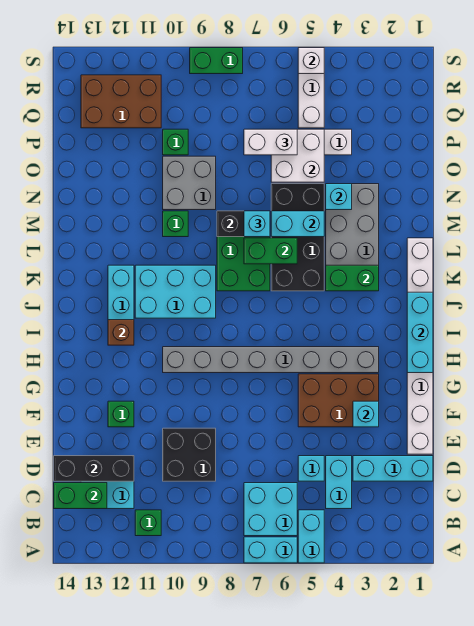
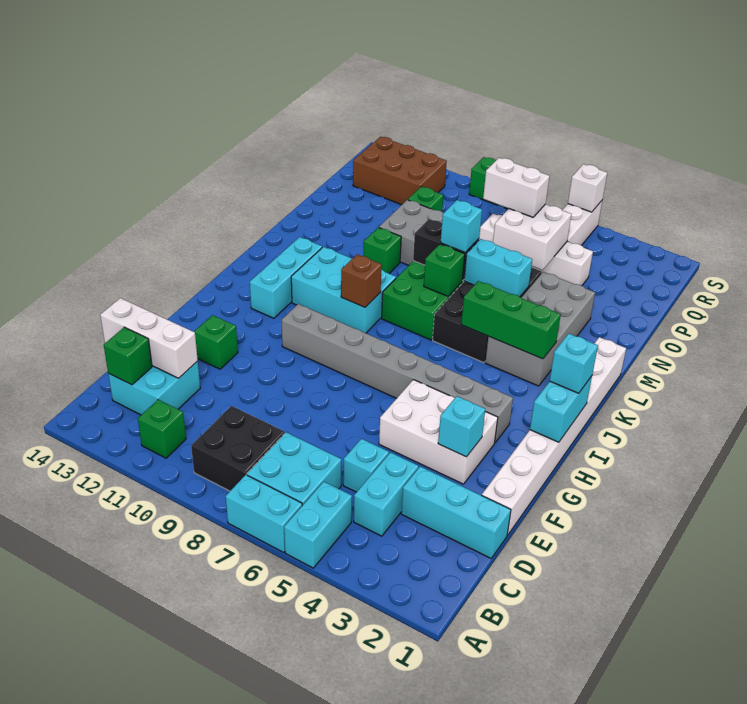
green 1x2 brick [54,483,107,509] -> green 1x1 brick [104,327,152,385]
black 2x2 brick [163,428,216,481] -> black 2x2 brick moved to [191,406,285,491]
black 1x3 brick [54,456,134,481] -> white 1x3 brick [100,298,198,378]
brown 2x3 brick [298,374,379,427] -> white 2x3 brick [379,380,498,484]
cyan 1x3 brick [407,292,433,373] -> cyan 1x2 brick [530,376,592,442]
brown 1x1 brick [108,320,134,345] -> brown 1x1 brick moved to [341,254,382,307]
green 1x2 brick [326,265,379,291] -> green 1x3 brick [461,281,561,359]
green 1x2 brick [244,238,297,264] -> green 1x1 brick [424,244,465,296]
cyan 1x1 brick [326,184,352,210] -> cyan 1x1 brick moved to [550,333,598,393]

